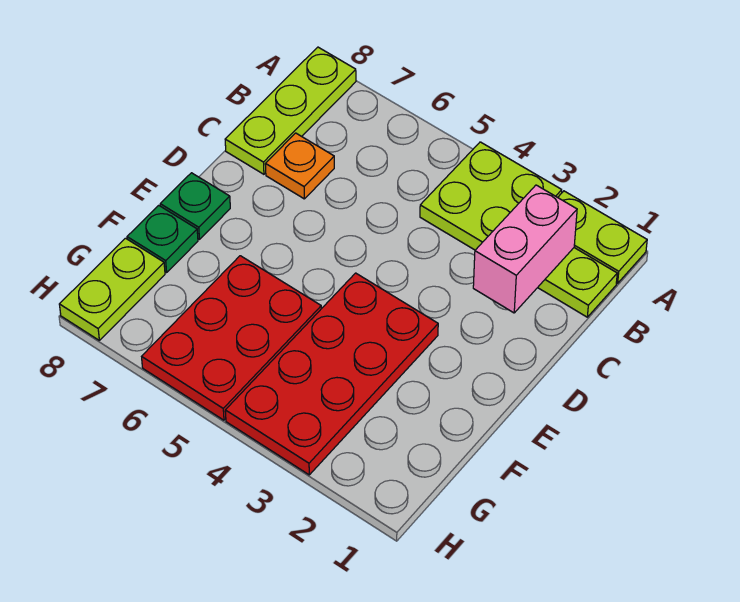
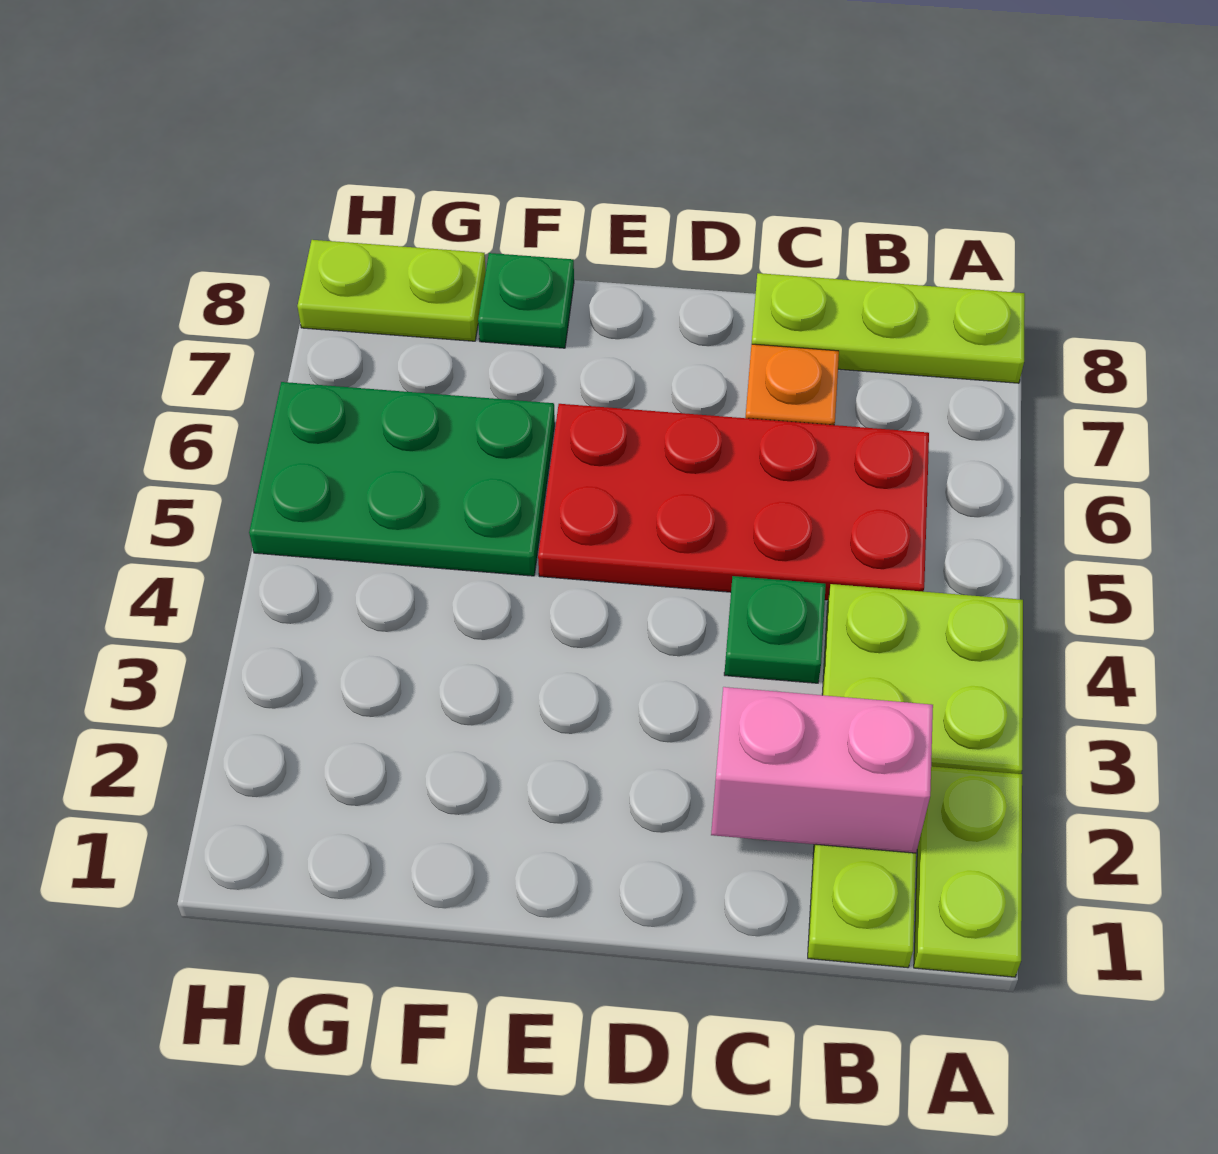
red 2x4 plate [225,273,438,475] -> red 2x4 plate moved to [538,404,929,600]
green 1x1 plate [160,173,230,239] -> green 1x1 plate moved to [724,576,826,683]
red 2x3 plate [142,256,321,420] -> green 2x3 plate [249,382,555,576]

